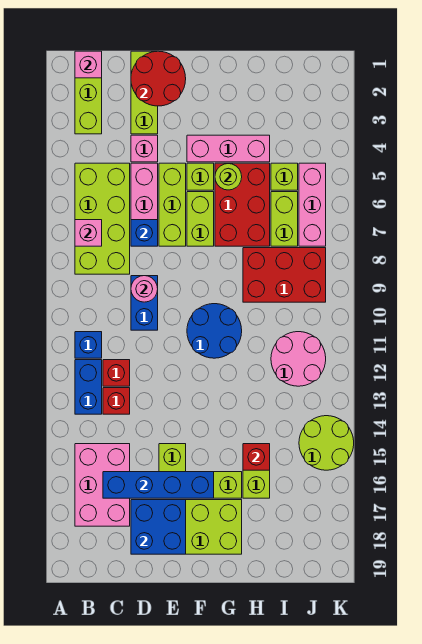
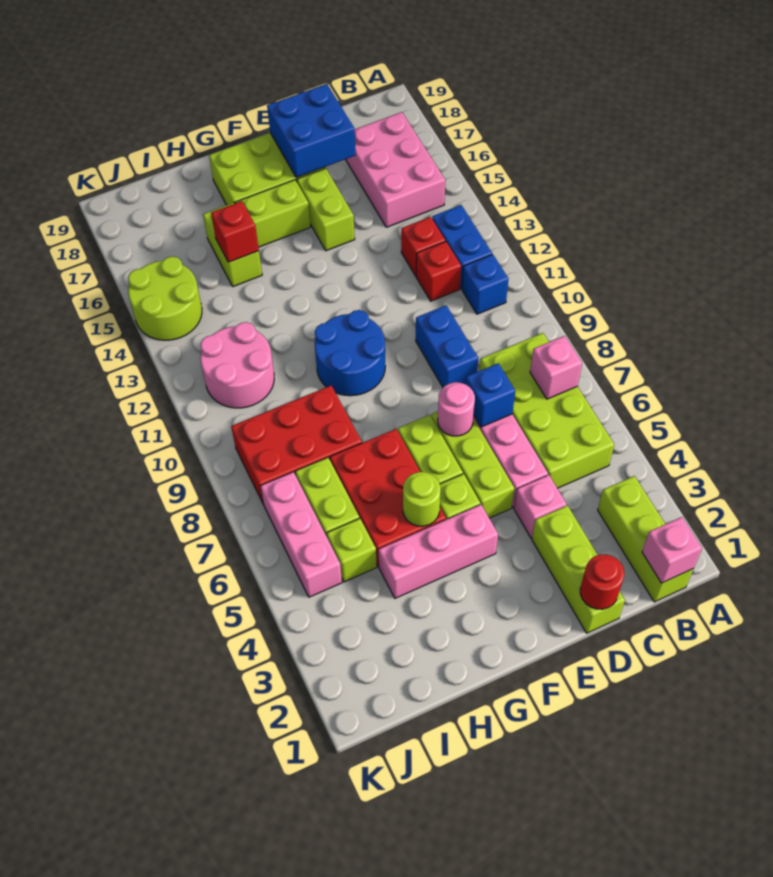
blue 1x4 brick [103,472,214,498] -> none
red 2x2 round brick [131,51,186,106] -> red 1x1 round brick [580,555,624,609]
pink 1x1 round brick [131,276,158,302] -> pink 1x1 round brick moved to [438,382,475,436]

